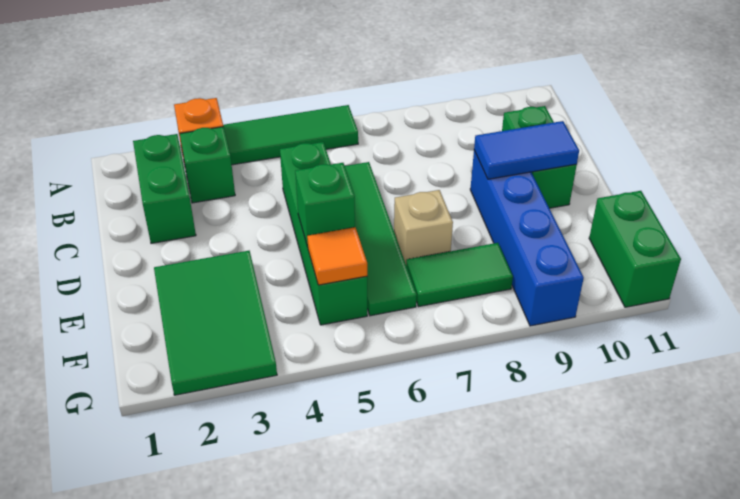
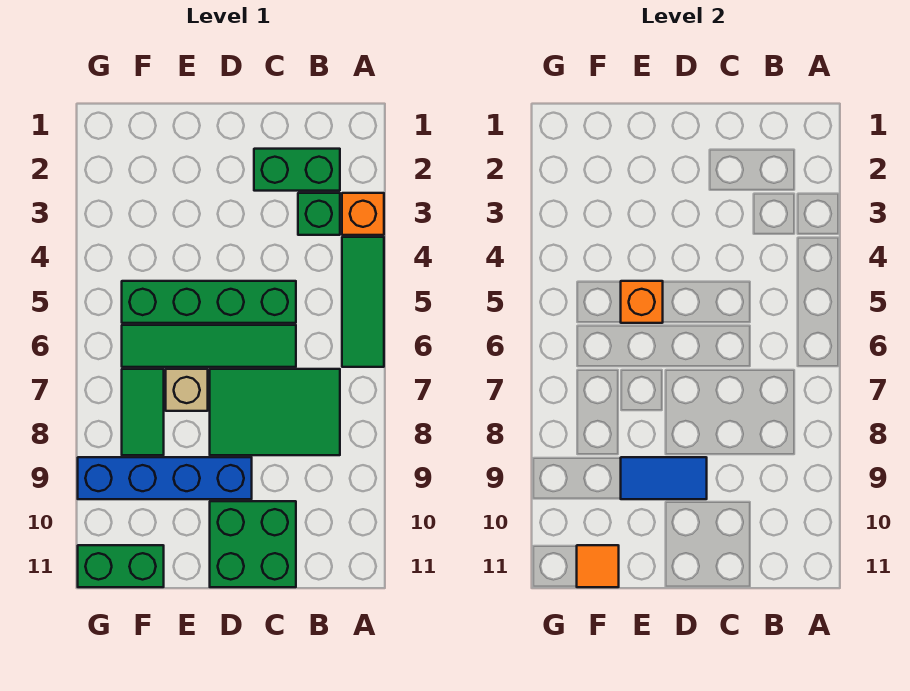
green 1x2 brick [502,106,577,208] -> green 2x2 brick [210,501,296,587]
blue 1x2 tile [474,121,579,179] -> blue 1x2 tile turned to [621,457,707,499]
green 2x3 tile [154,251,277,395] -> green 2x3 tile moved to [210,369,340,455]
green 1x1 brick [295,163,355,247] -> orange 1x1 brick [621,281,663,323]
orange 1x1 tile [307,227,367,285] -> orange 1x1 tile moved to [577,545,619,587]

